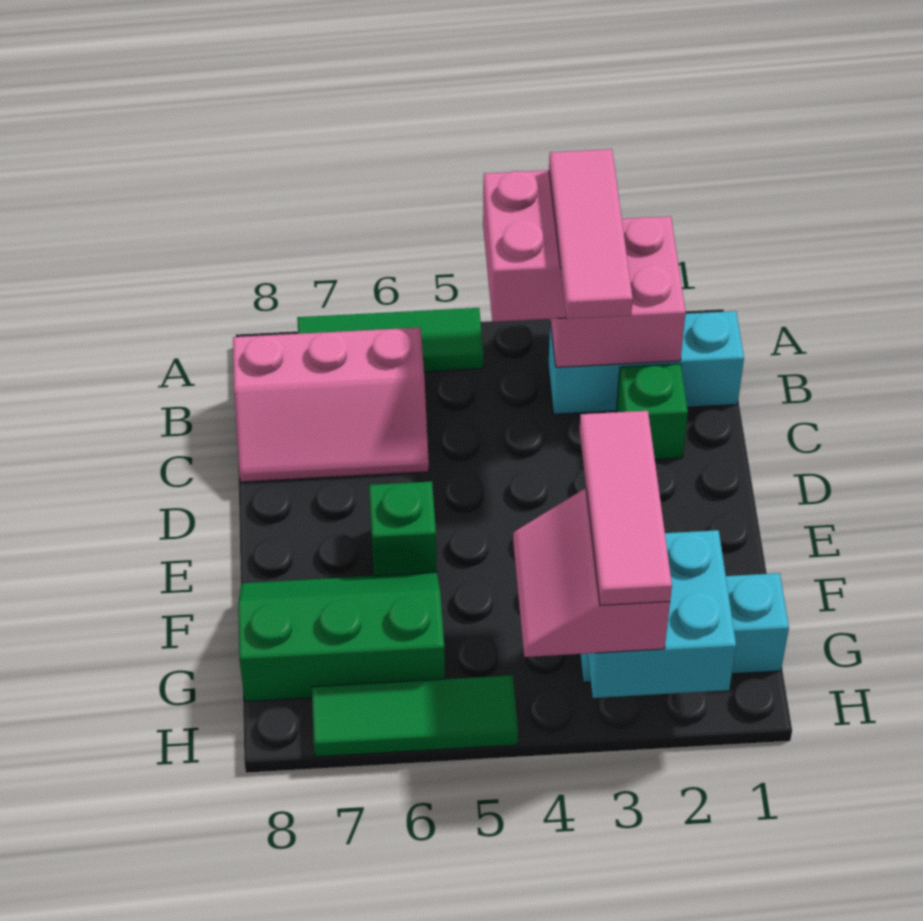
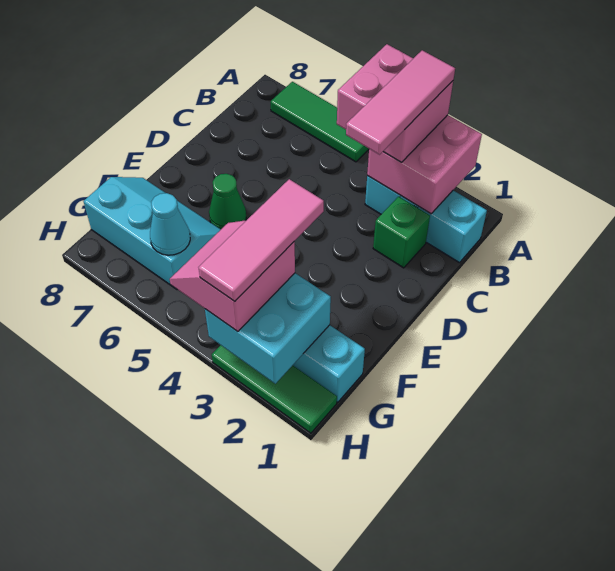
pink 2x3 slope [233,327,429,482] -> none
green 1x1 brick [369,482,437,576] -> green 1x1 cone [209,174,246,229]
green 2x3 slope [238,572,445,702] -> cyan 2x3 slope [83,177,221,289]
none -> cyan 1x1 cone [150,193,190,255]
green 1x3 tile [312,675,518,757] -> green 1x3 tile moved to [212,345,337,433]

